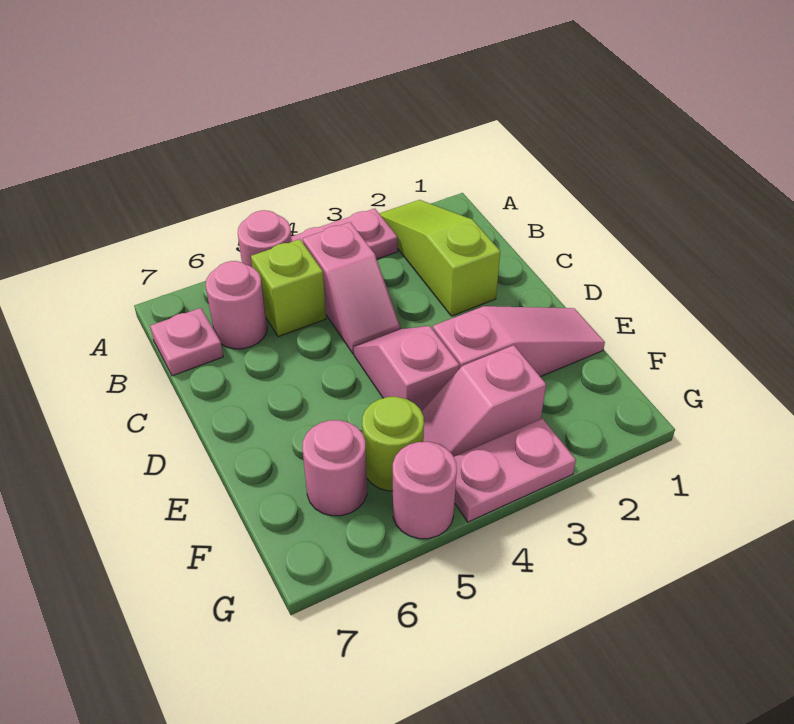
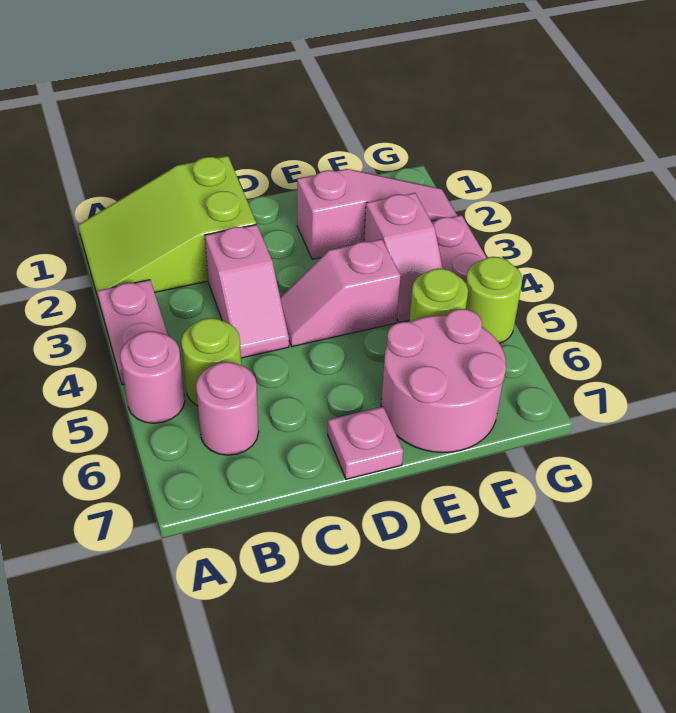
lime 1x3 slope [379,200,500,316] -> lime 2x3 slope [78,156,256,300]
pink 1x2 slope [303,222,401,354] -> pink 1x2 slope turned to [205,225,289,358]
lime 1x1 brick [251,239,326,337] -> lime 1x1 round brick [181,318,241,406]
pink 1x1 plate [150,308,223,376] -> pink 1x1 plate moved to [328,407,403,479]
pink 1x3 slope [433,306,605,377] -> pink 1x3 slope turned to [297,169,457,259]
pink 1x1 round brick [302,420,367,516] -> pink 2x2 round brick [381,309,506,453]
pink 1x1 round brick [393,442,457,539] -> lime 1x1 round brick [466,257,522,343]

